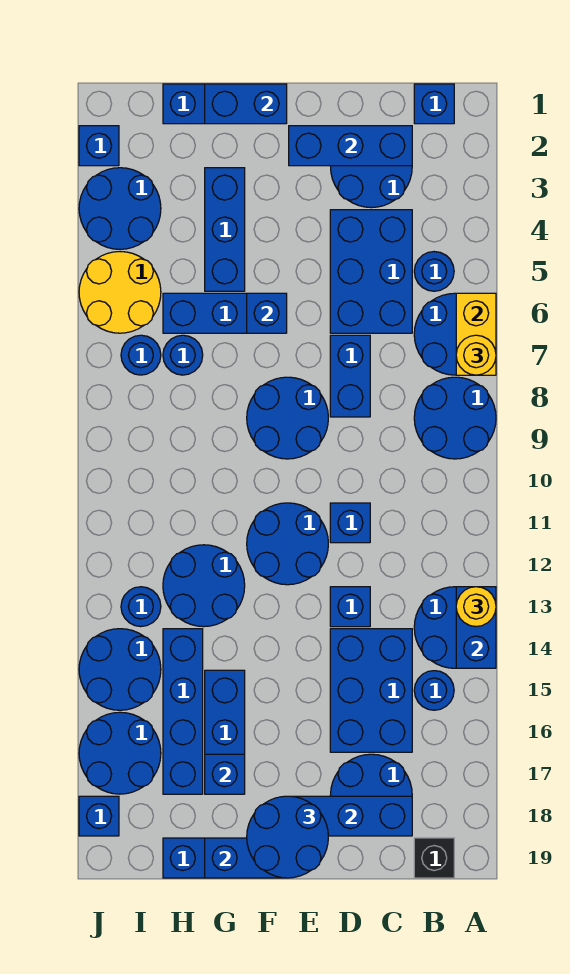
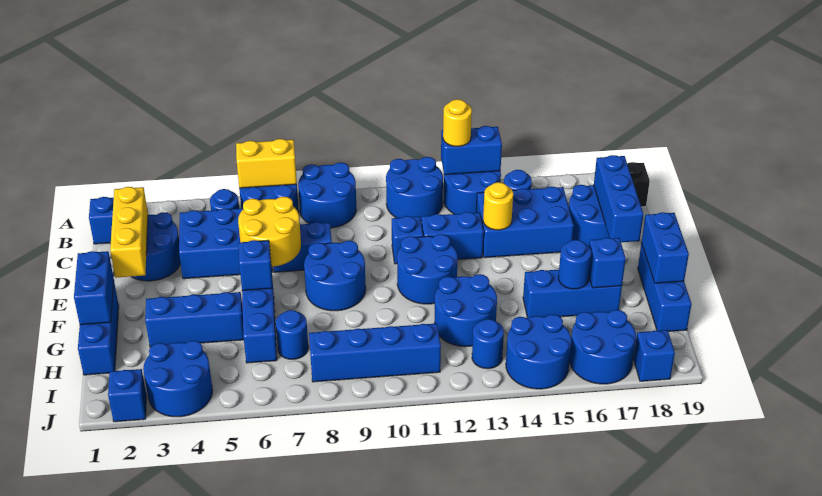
yellow 1x1 round brick [456,335,496,375] -> yellow 1x1 round brick moved to [483,182,513,230]
blue 1x3 brick [289,126,412,166] -> yellow 1x3 brick [110,187,148,278]
blue 1x1 brick [330,587,370,627] -> blue 1x2 brick [421,212,484,259]
blue 2x2 round brick [247,796,328,878] -> blue 2x2 round brick moved to [386,157,443,221]
blue 1x4 brick [163,629,203,794] -> blue 1x4 brick moved to [309,323,441,382]
yellow 2x2 round brick [79,252,161,333] -> yellow 2x2 round brick moved to [238,197,301,267]
blue 1x1 round brick [121,335,161,375] -> blue 1x1 round brick moved to [558,240,591,289]

